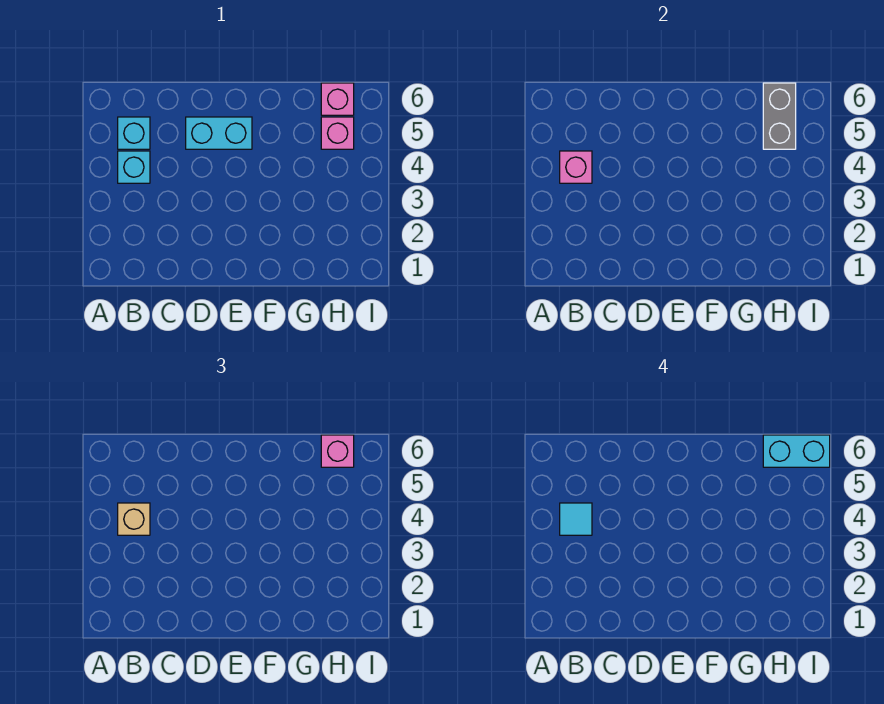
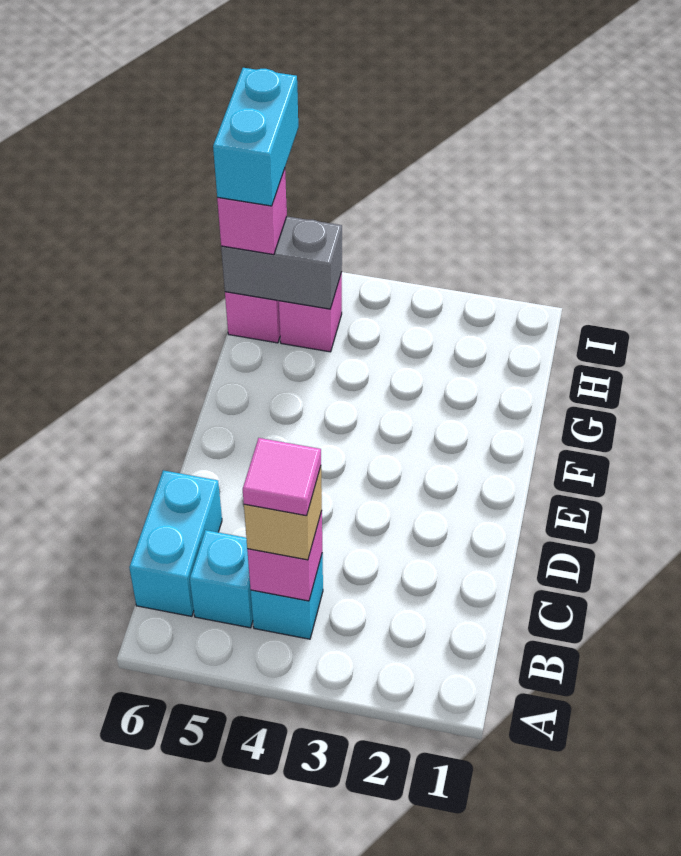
cyan 1x1 tile [560,503,592,535] -> pink 1x1 tile [243,438,321,516]
cyan 1x2 brick [186,117,252,149] -> cyan 1x2 brick moved to [129,470,222,616]

